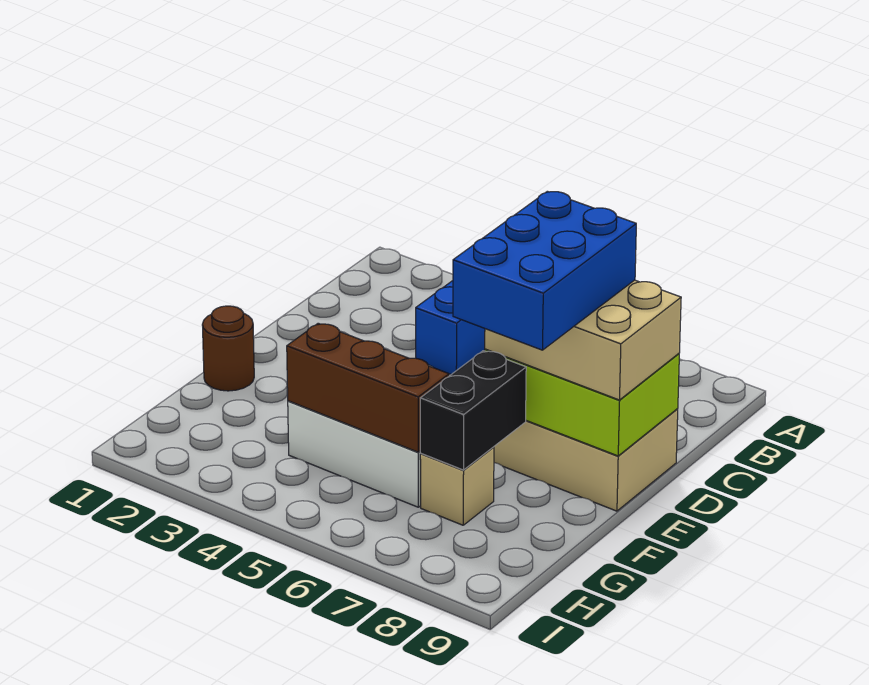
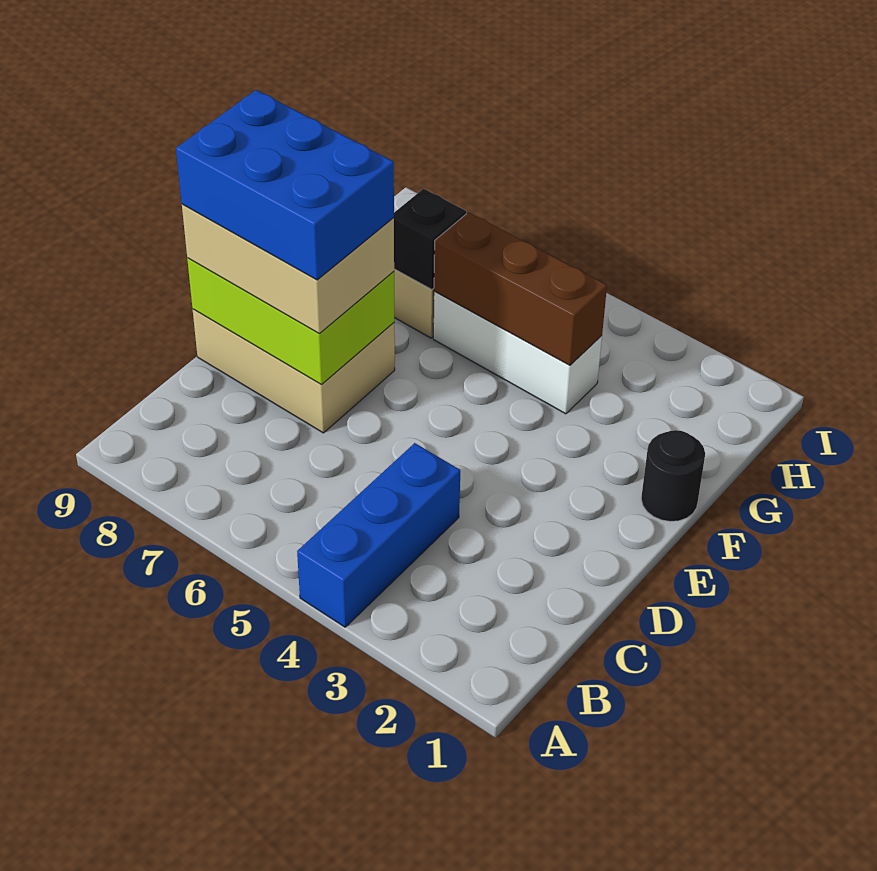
blue 2x3 brick [453,191,636,350] -> blue 2x3 brick turned to [176,90,394,280]
brown 1x1 round brick [202,306,254,391] -> black 1x1 round brick [641,430,705,522]
black 1x2 brick [420,351,526,470] -> black 1x1 brick [394,189,466,290]

